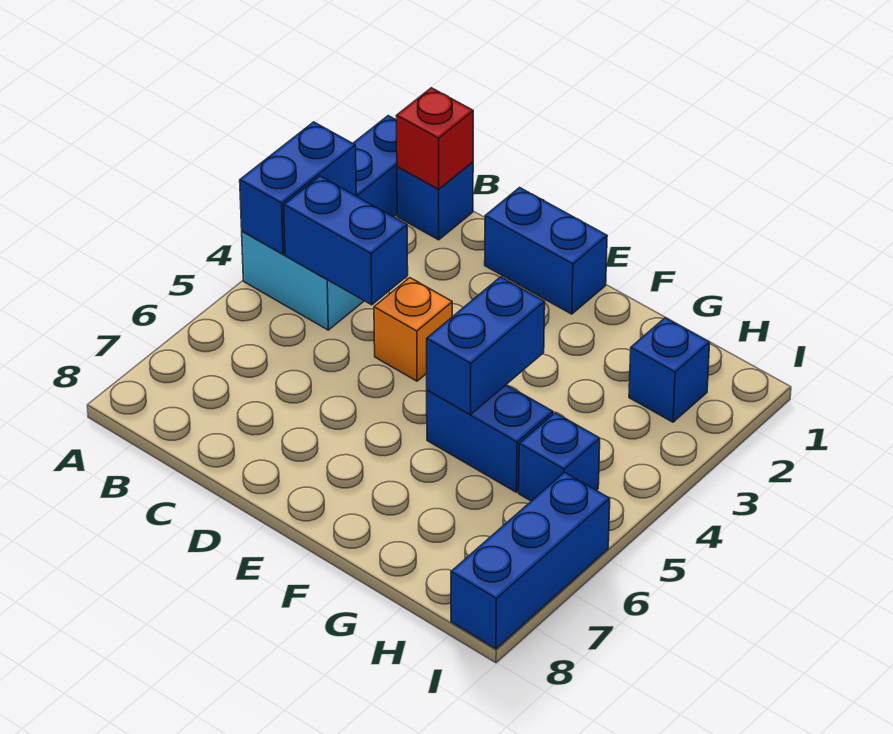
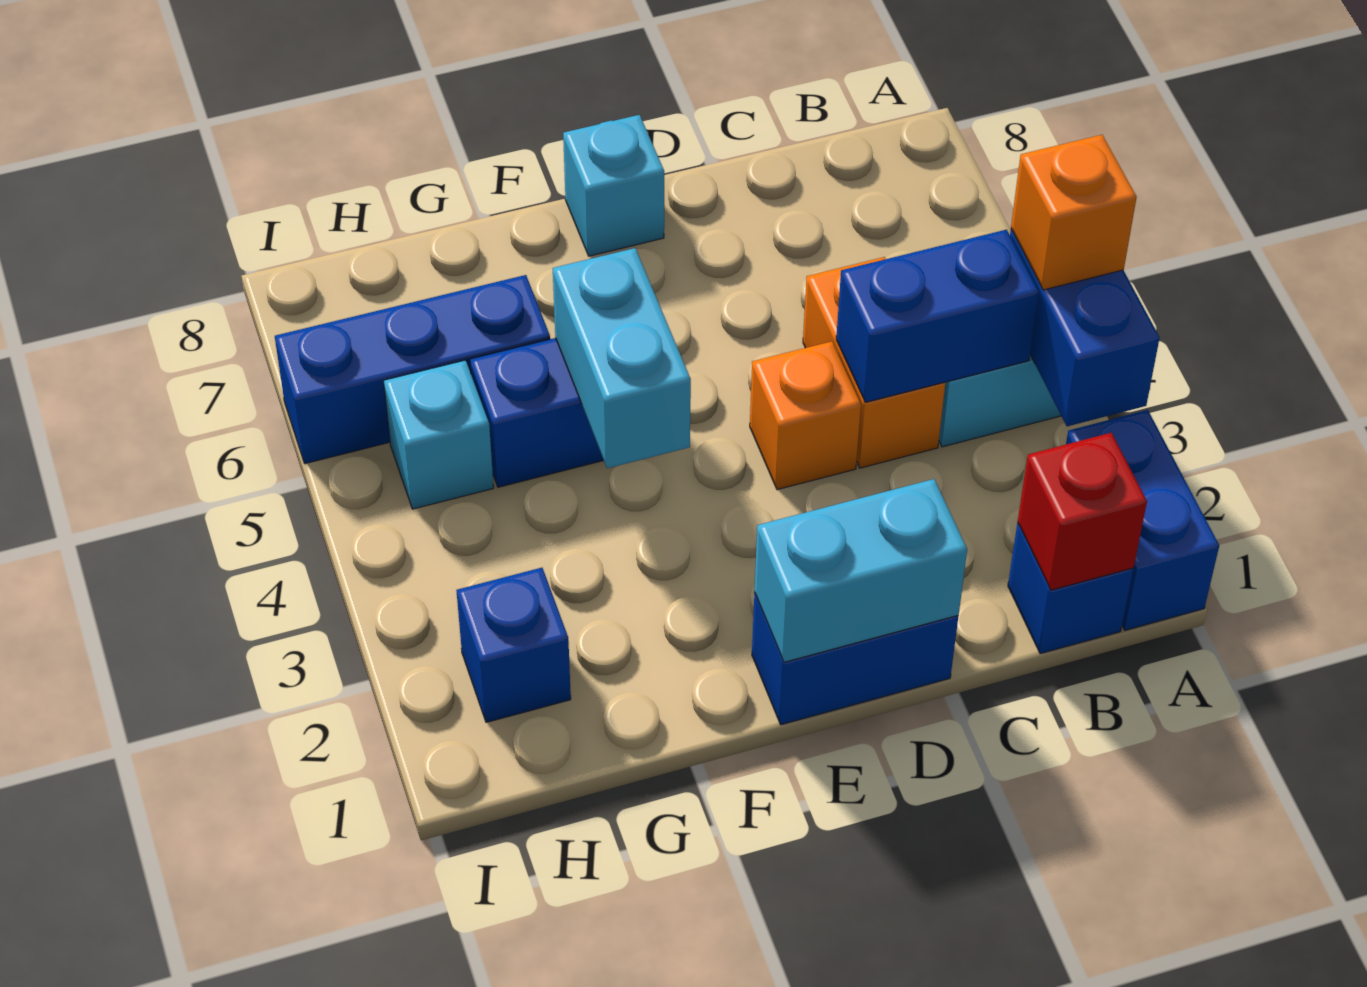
none -> orange 1x1 brick [1011,135,1137,290]
none -> orange 1x2 brick [803,257,945,468]
none -> cyan 1x2 brick [754,479,967,662]
none -> cyan 1x1 brick [563,115,664,256]
blue 1x2 brick [427,277,545,415] -> cyan 1x2 brick [553,248,691,468]
blue 1x1 brick [519,413,600,501] -> cyan 1x1 brick [384,360,494,509]
blue 1x3 brick [451,472,610,649] -> blue 1x3 brick turned to [275,275,550,464]

